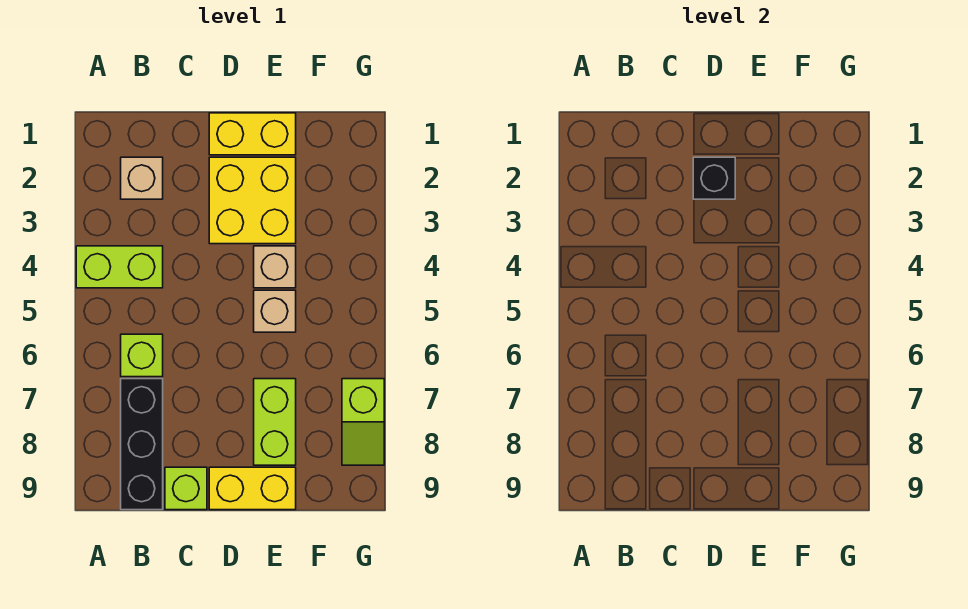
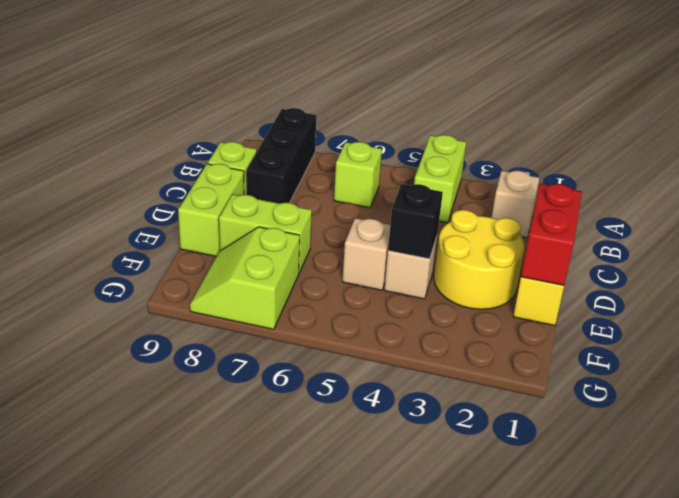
black 1x3 brick [121,379,163,510] -> black 1x3 brick turned to [246,108,316,203]
none -> red 1x2 brick [521,184,582,285]
yellow 2x2 brick [209,157,296,244] -> yellow 2x2 round brick [434,210,525,309]
black 1x1 brick [693,157,735,199] -> black 1x1 brick moved to [388,184,443,259]
yellow 1x2 brick [209,467,296,510] -> lime 1x2 brick [178,164,244,256]
lime 1x2 slope [342,379,384,465] -> lime 2x2 slope [190,227,300,329]

